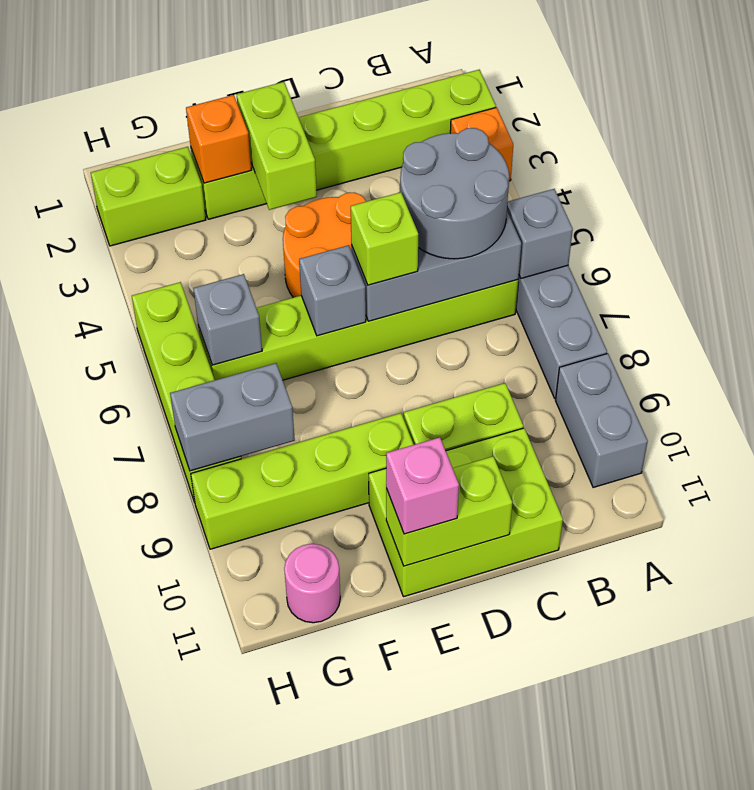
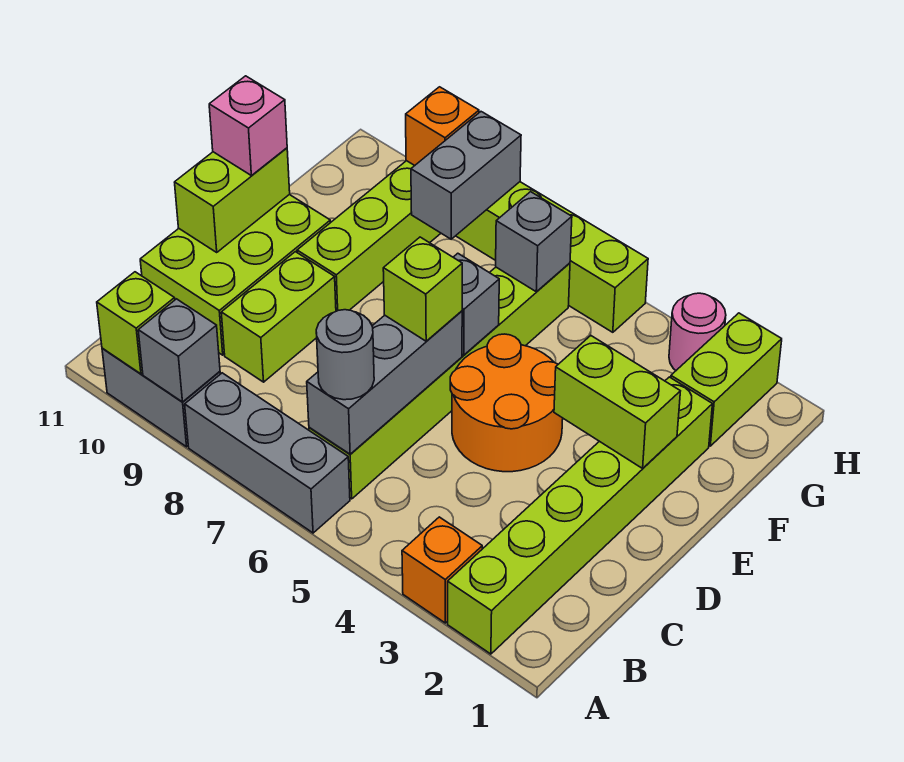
grey 1x1 brick [507,189,573,278] -> grey 1x1 brick moved to [138,299,220,402]
none -> lime 1x1 brick [97,272,175,374]
grey 2x2 round brick [400,128,509,259] -> grey 1x1 round brick [316,310,374,400]
orange 1x1 brick [186,95,252,183] -> orange 1x1 brick moved to [406,87,479,166]
pink 1x1 round brick [284,544,340,623] -> pink 1x1 round brick moved to [669,293,726,370]

